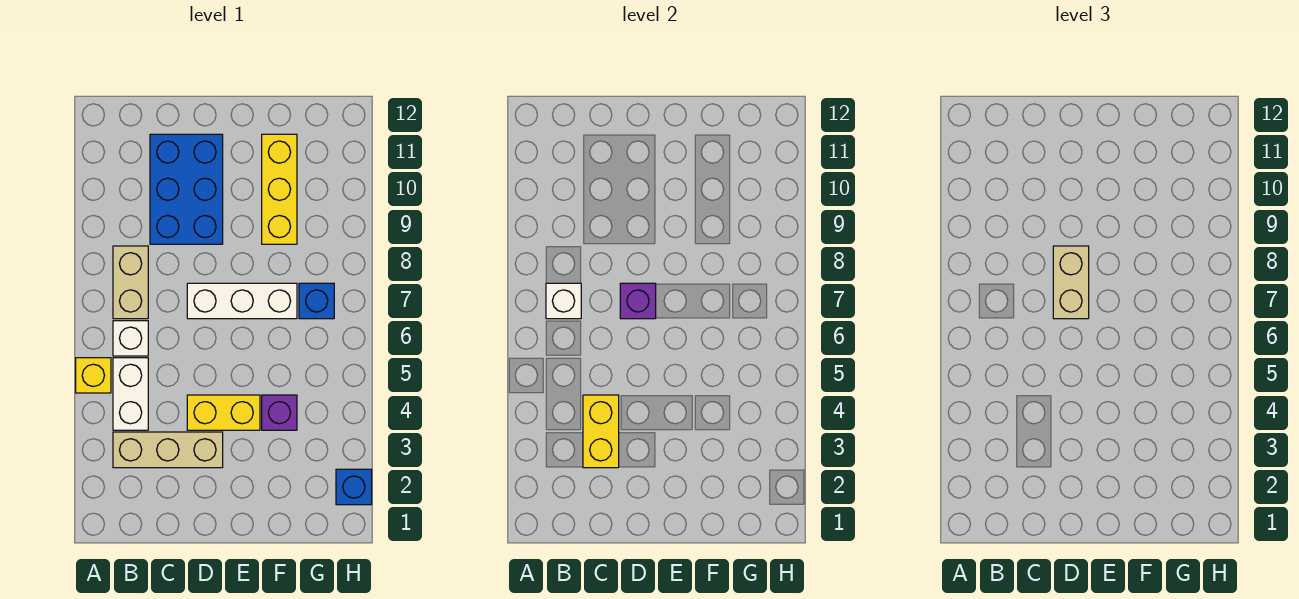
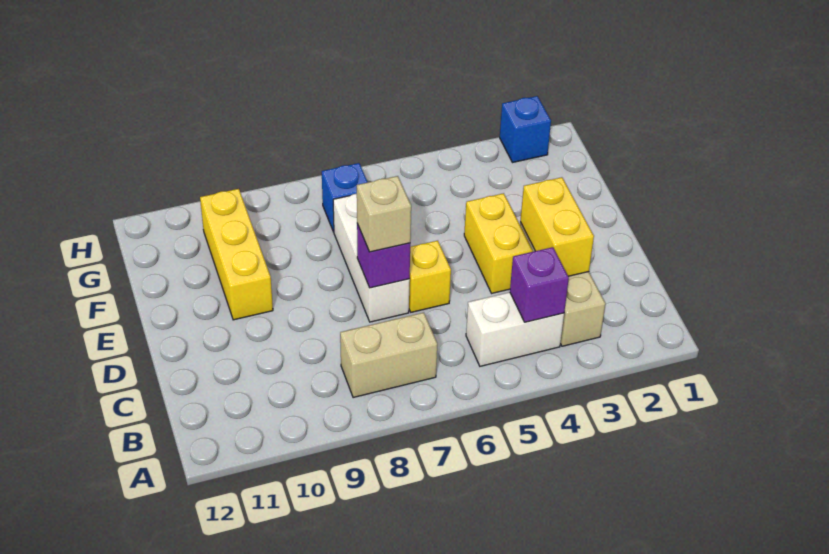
yellow 1x1 brick [76,358,111,393] -> yellow 1x1 brick moved to [409,241,451,312]
white 1x1 brick [113,321,148,356] -> none
white 1x1 brick [546,283,581,319] -> none
yellow 1x2 brick [583,395,619,468] -> yellow 1x2 brick turned to [520,177,594,276]
blue 2x3 brick [150,134,223,244] -> none
tan 1x2 brick [1053,246,1089,319] -> tan 1x1 brick [357,176,411,252]
purple 1x1 brick [262,395,297,430] -> purple 1x1 brick moved to [510,247,569,322]
yellow 1x3 brick [262,134,297,244] -> yellow 1x3 brick turned to [200,189,273,320]

